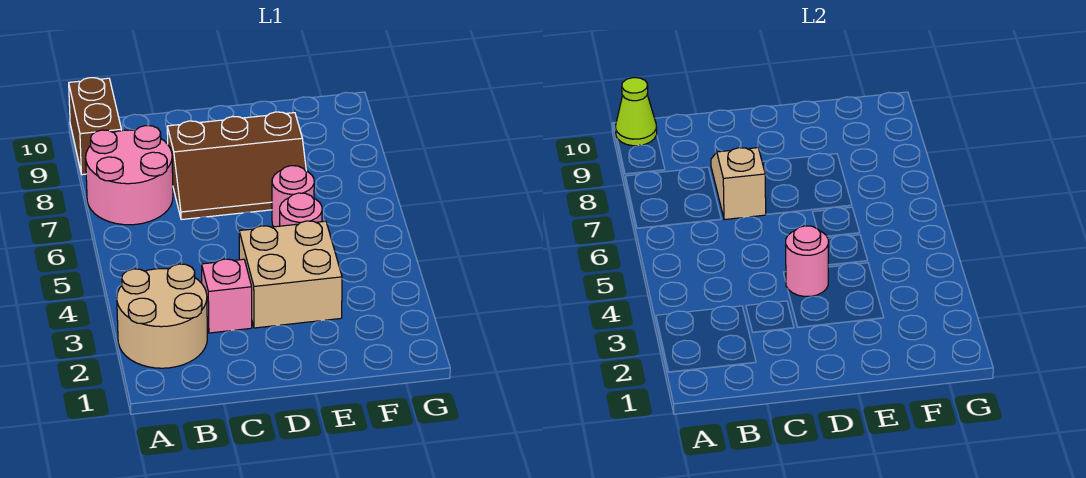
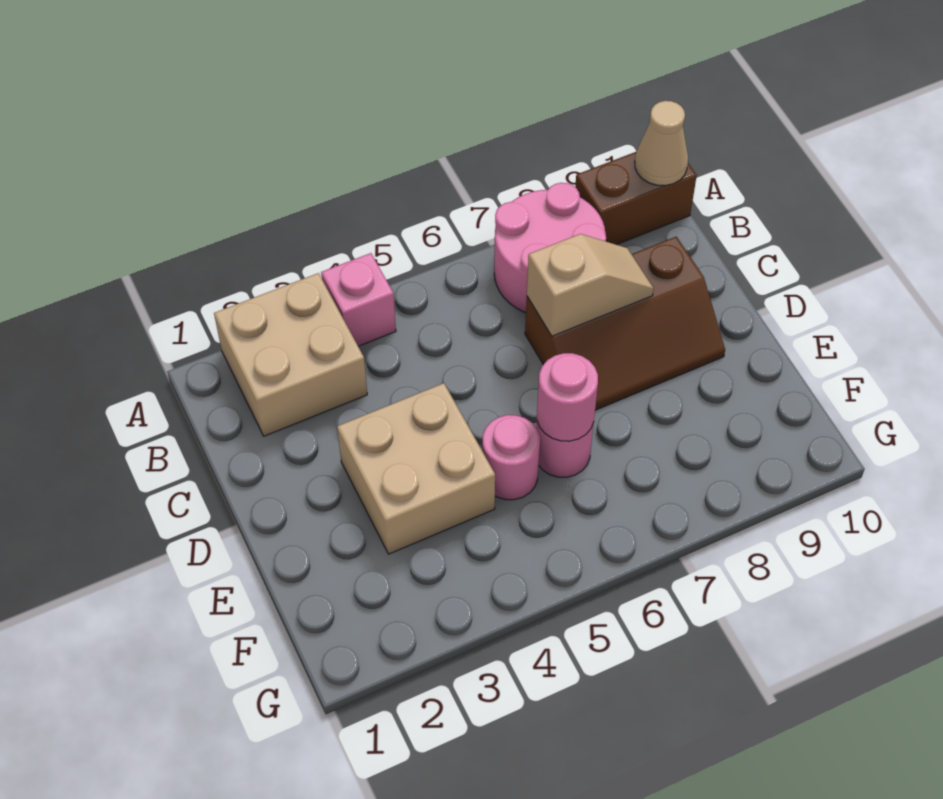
tan 2x2 round brick [117,264,207,368] -> tan 2x2 brick [214,273,367,436]
lime 1x1 cone [616,78,657,146] -> tan 1x1 cone [635,101,688,186]
pink 1x1 brick [202,259,252,333] -> pink 1x1 brick moved to [321,253,396,346]
brown 2x3 slope [167,112,306,220] -> brown 2x3 slope turned to [525,236,725,410]
pink 1x1 round brick [786,226,828,296] -> pink 1x1 round brick moved to [537,353,598,441]

